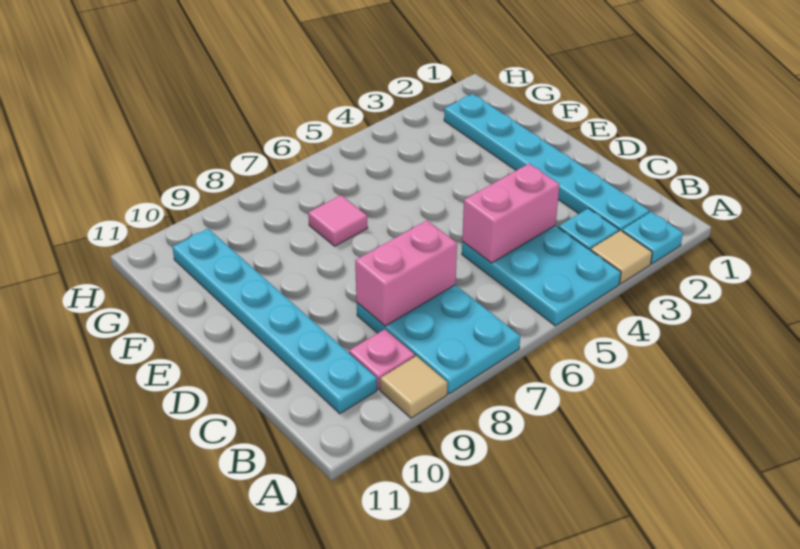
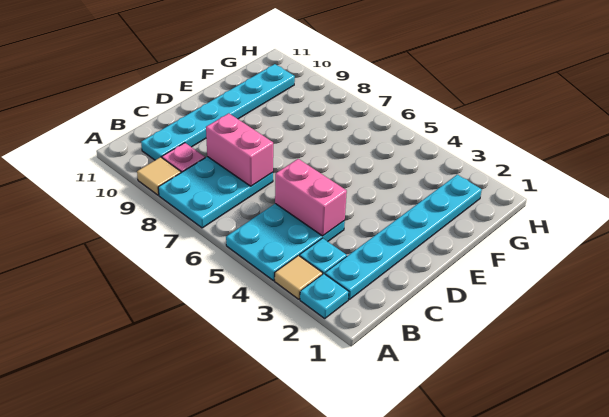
pink 1x1 tile [308,195,368,246] -> none

